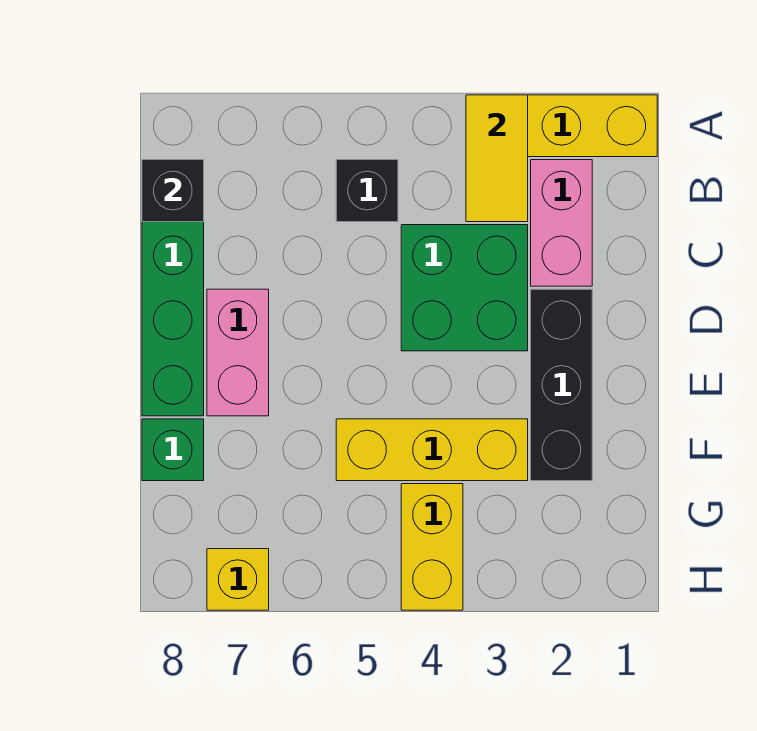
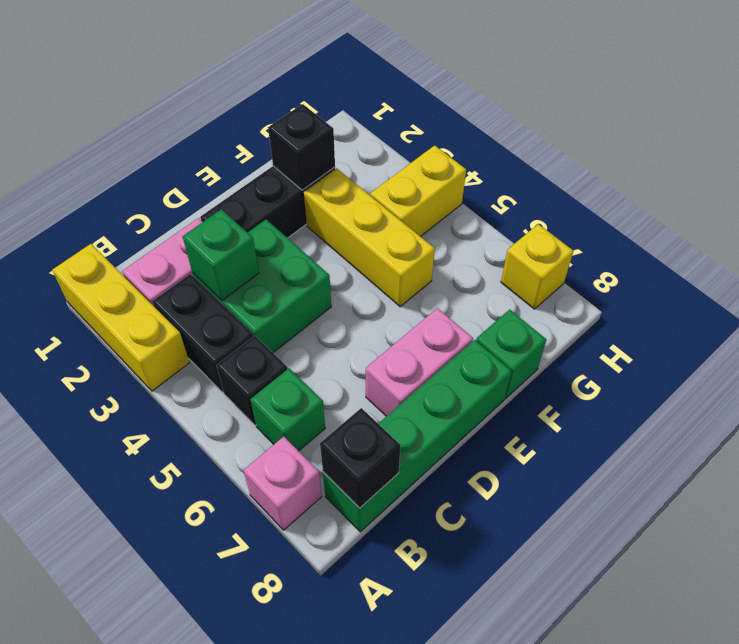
yellow 1x2 tile [466,95,528,222] -> none
none -> pink 1x1 brick [244,437,322,530]
none -> black 1x2 brick [152,274,253,392]
none -> green 1x1 brick [250,368,325,451]
none -> green 1x1 brick [183,209,259,300]
none -> black 1x1 brick [268,104,335,190]

